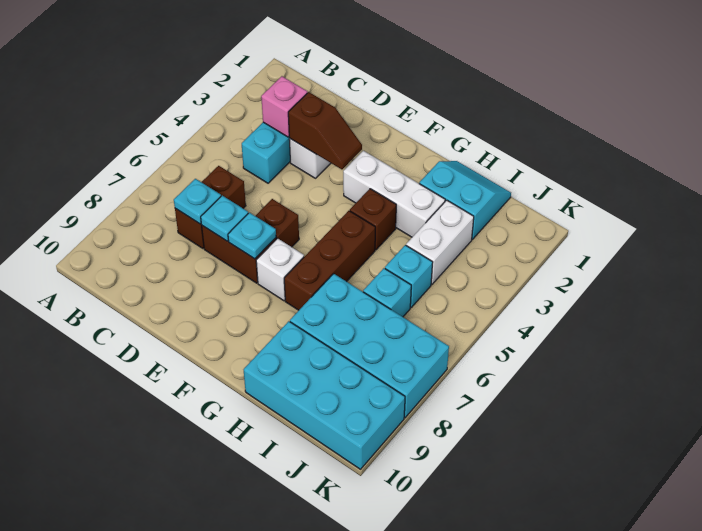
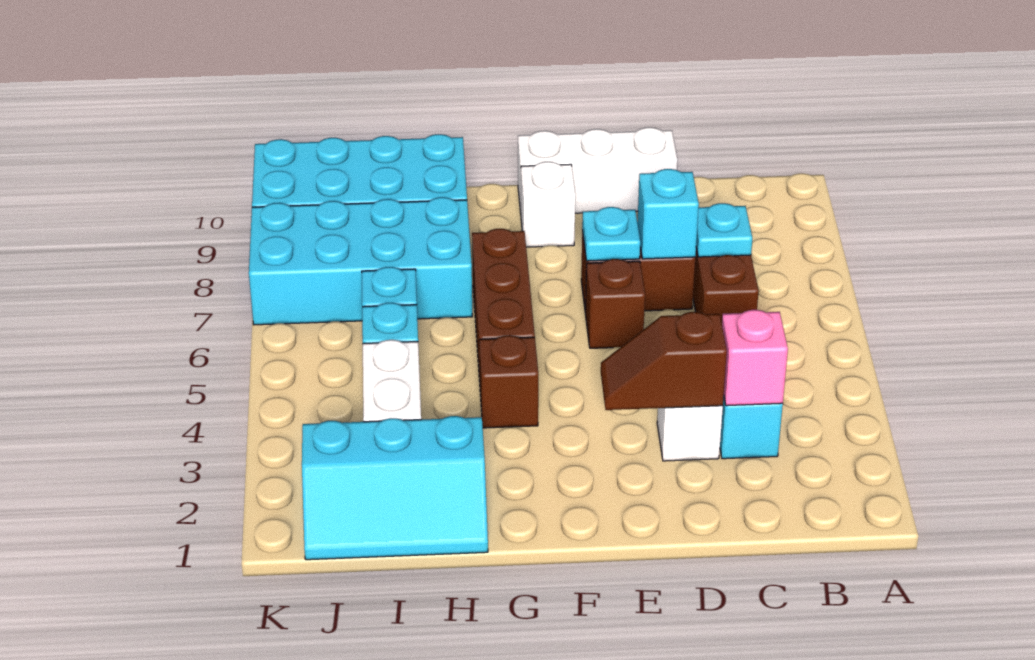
cyan 1x1 plate [201,196,248,241] -> cyan 1x1 brick [637,169,699,259]
white 1x3 brick [343,151,445,237] -> white 1x3 brick moved to [518,127,677,213]
white 1x1 brick [256,238,304,301] -> white 1x1 brick moved to [521,162,575,247]
cyan 2x2 slope [419,161,511,240] -> cyan 2x3 slope [302,416,488,560]

